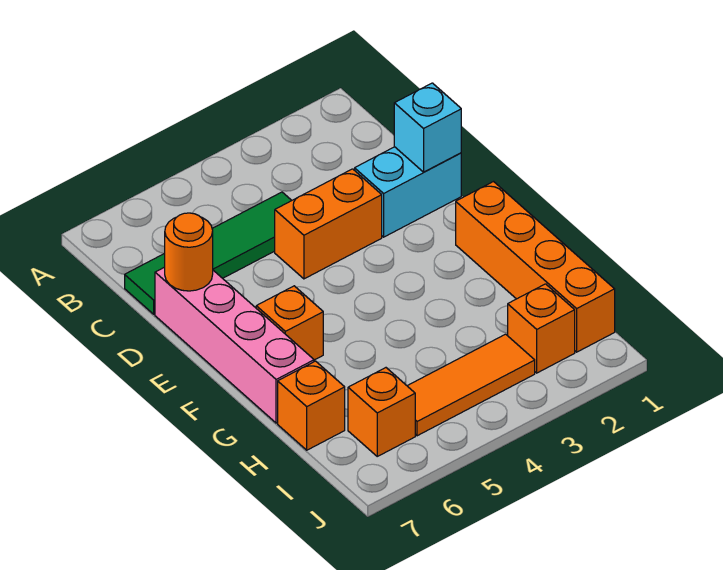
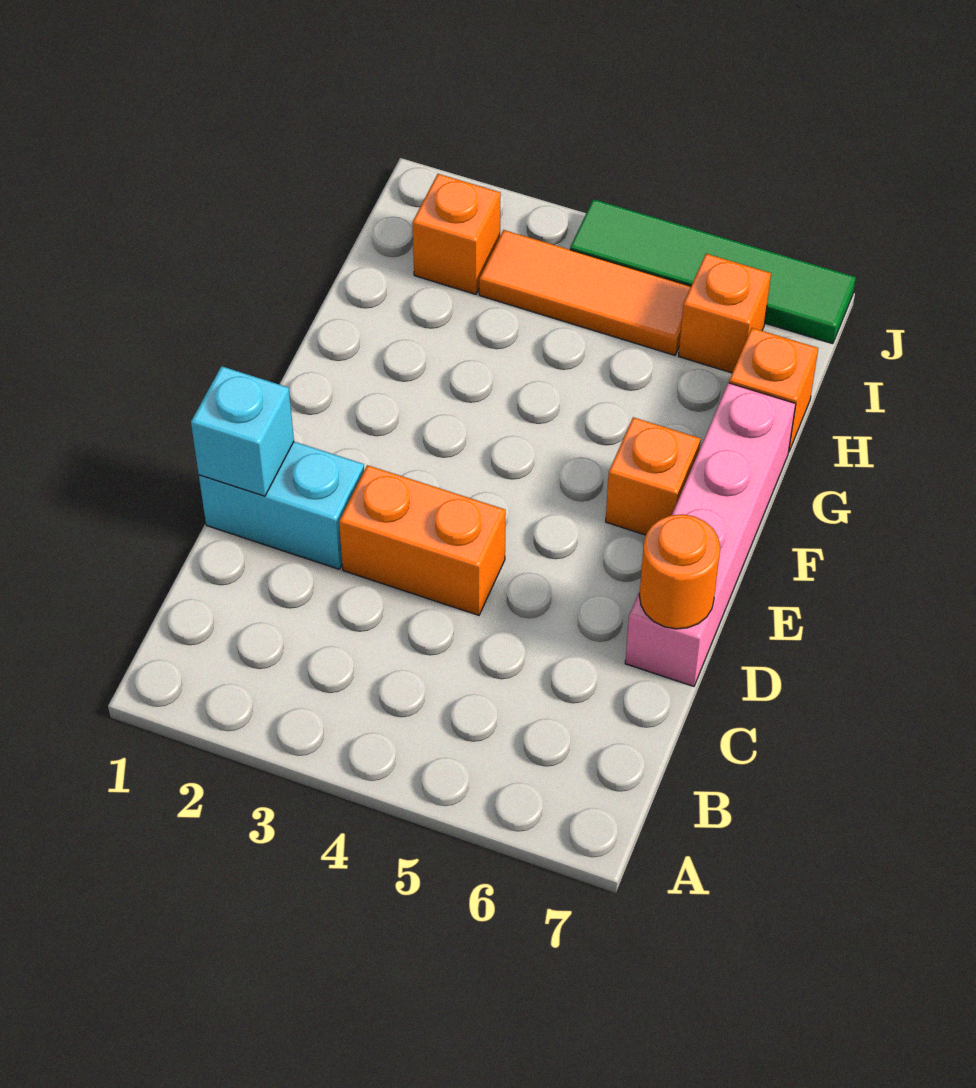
green 1x4 tile [125,192,292,314] -> green 1x4 tile moved to [570,199,856,344]
orange 1x4 brick [456,182,615,352] -> none

